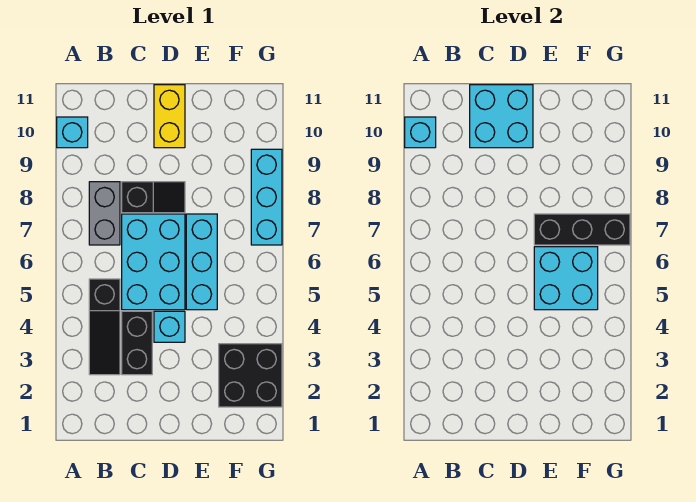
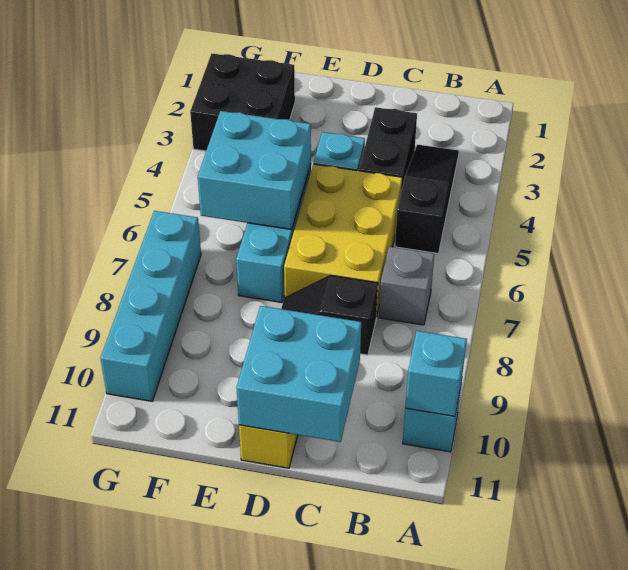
grey 1x2 brick [89,182,120,245] -> grey 1x1 brick [379,247,434,325]
cyan 2x3 brick [122,214,185,310] -> yellow 2x3 brick [284,164,402,317]
black 1x3 brick [534,214,630,245] -> none
cyan 1x3 brick [251,149,282,245] -> cyan 1x4 brick [100,211,201,401]

